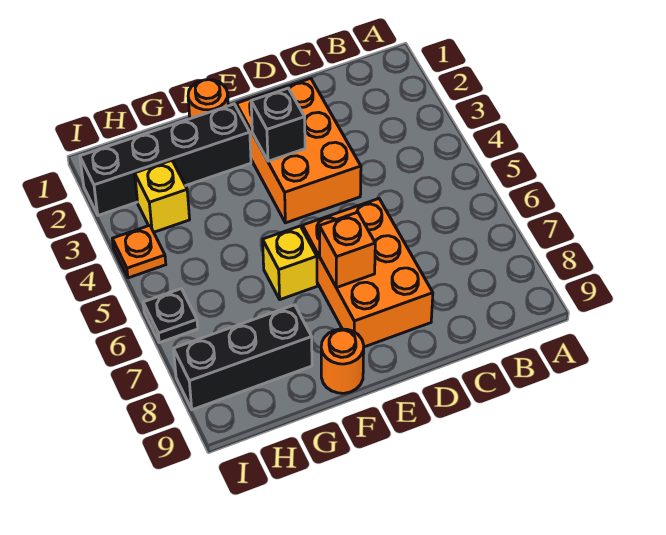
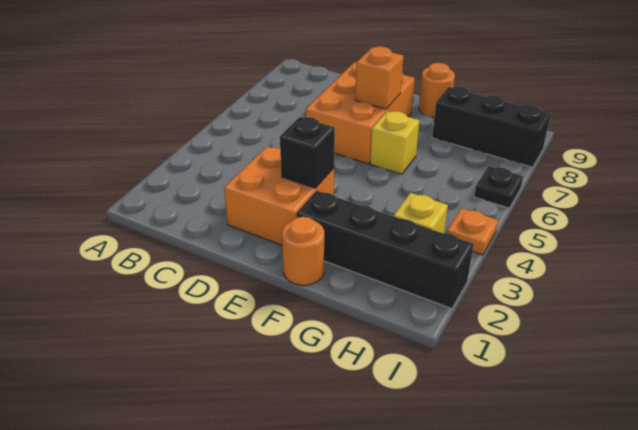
orange 2x3 brick [236,78,361,223] -> orange 2x2 brick [224,146,334,245]

